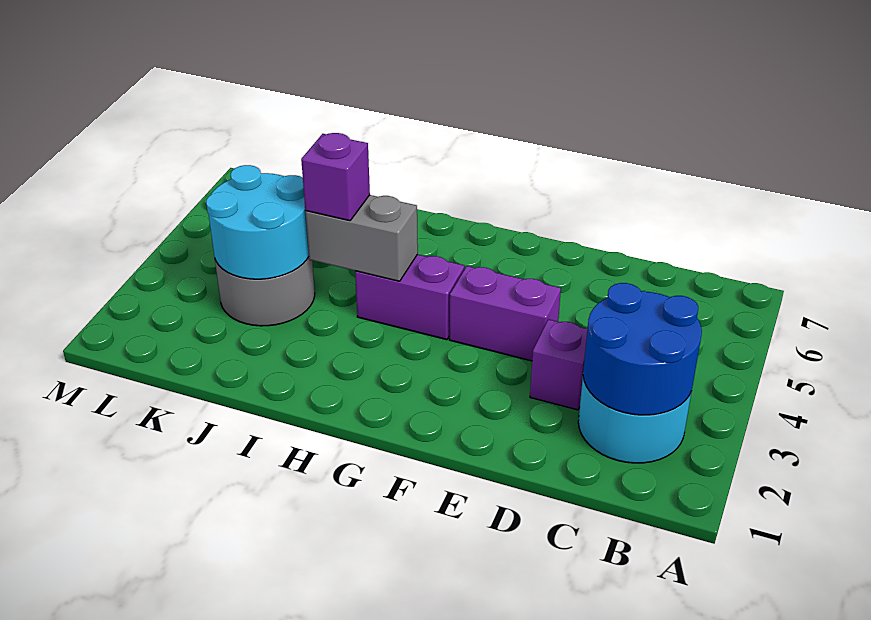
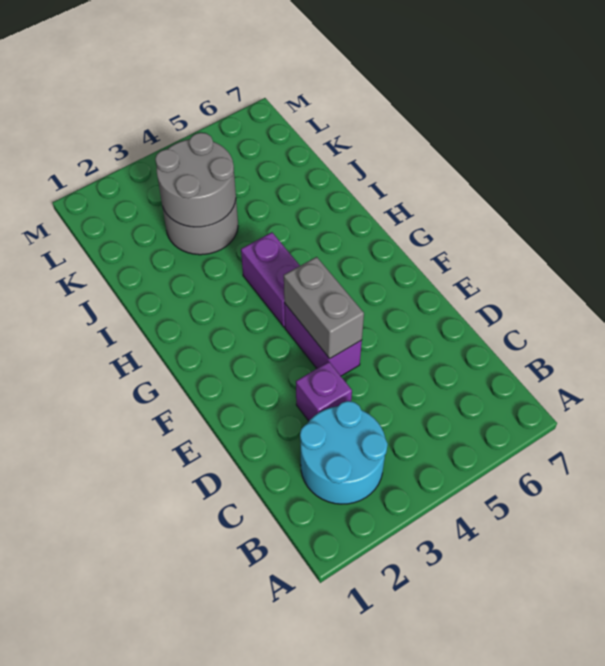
blue 2x2 round brick [583,283,702,415] -> none
grey 1x2 brick [305,195,418,281] -> grey 1x2 brick moved to [284,257,364,359]
purple 1x1 brick [301,133,370,221] -> none
cyan 2x2 round brick [206,165,309,279] -> grey 2x2 round brick [155,133,236,227]

